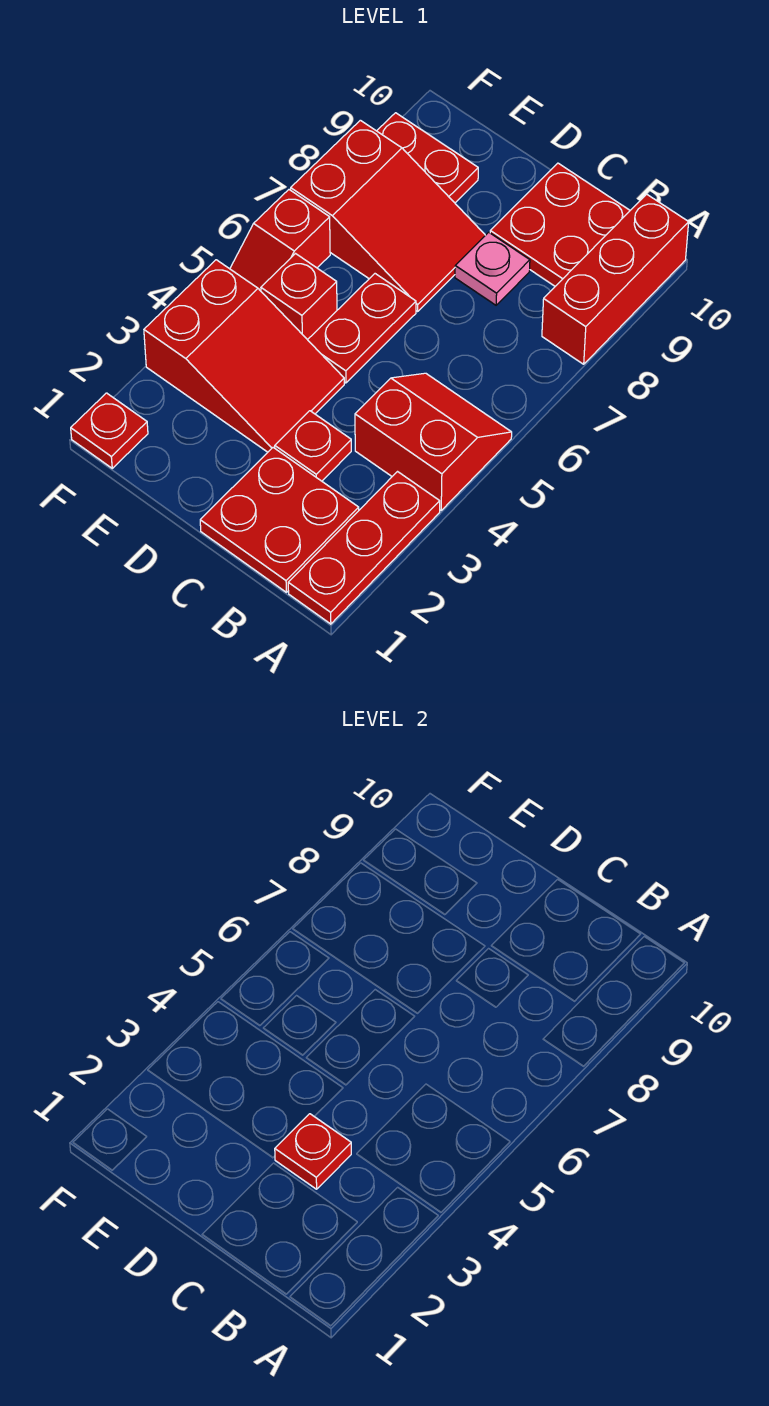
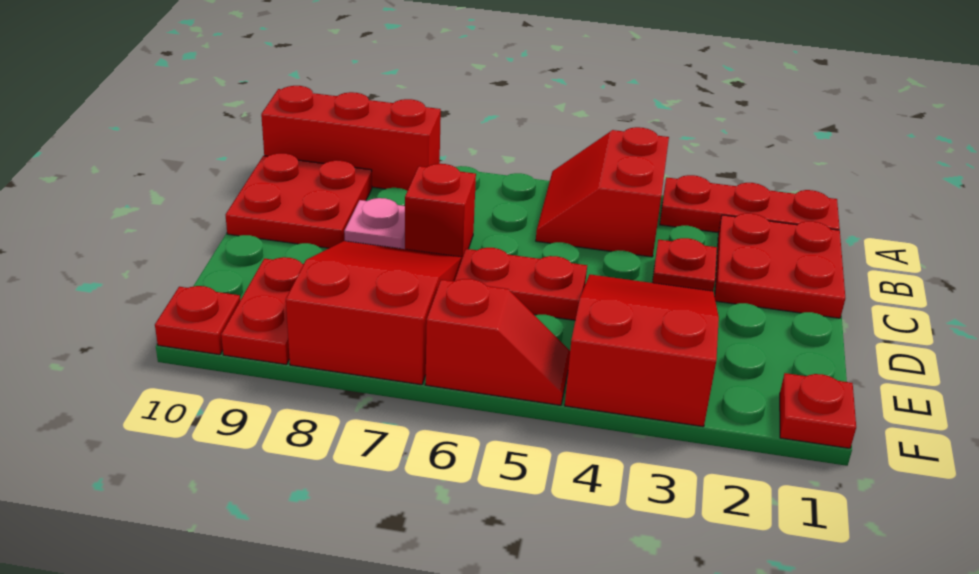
red 1x1 plate [275,1114,351,1189] -> red 1x1 plate moved to [155,286,240,355]
red 1x1 brick [261,254,337,340] -> red 1x1 brick moved to [405,164,476,257]

